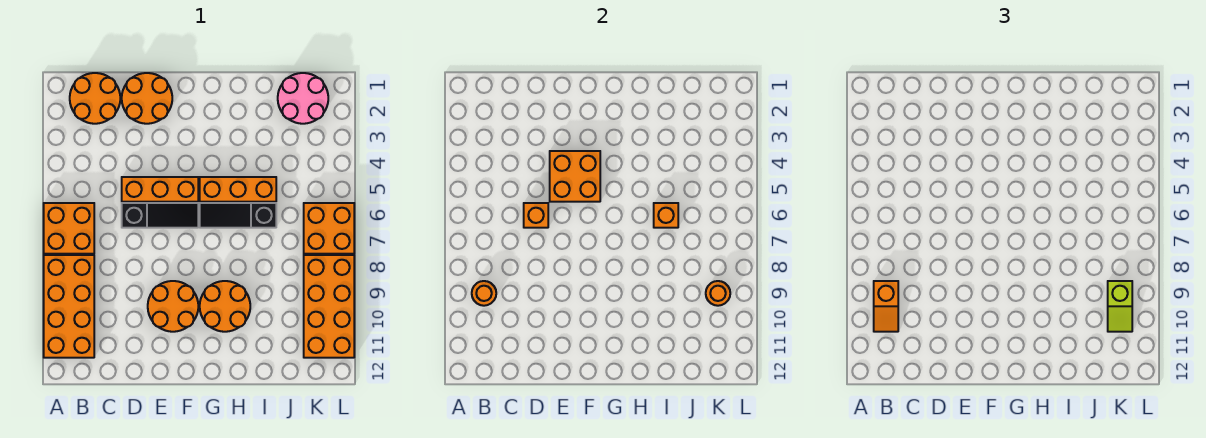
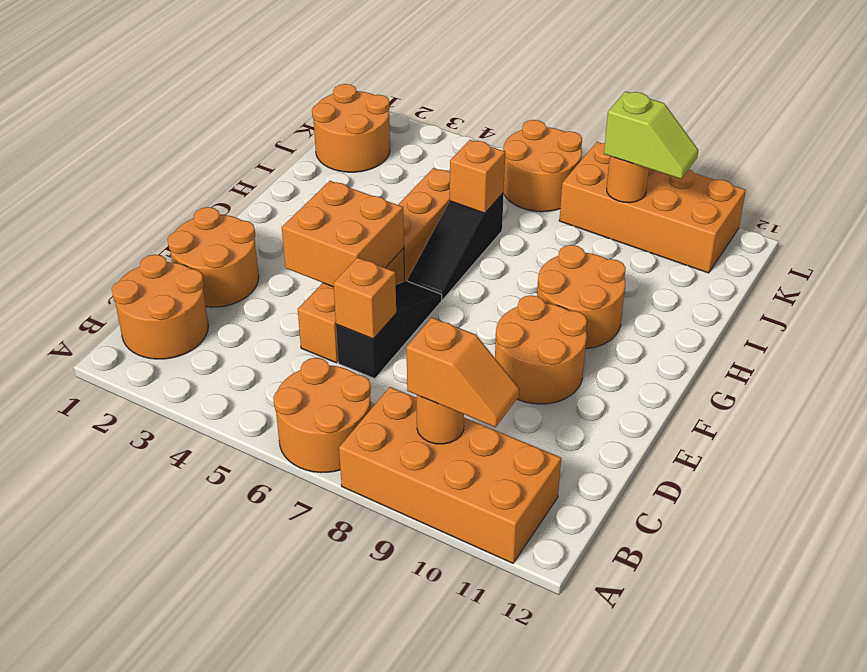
orange 2x2 brick [44,203,94,254] -> orange 2x2 round brick [273,358,371,473]
pink 2x2 round brick [278,73,328,124] -> orange 2x2 round brick [312,84,390,172]
orange 2x2 brick [304,203,354,254] -> orange 2x2 round brick [503,120,582,212]

